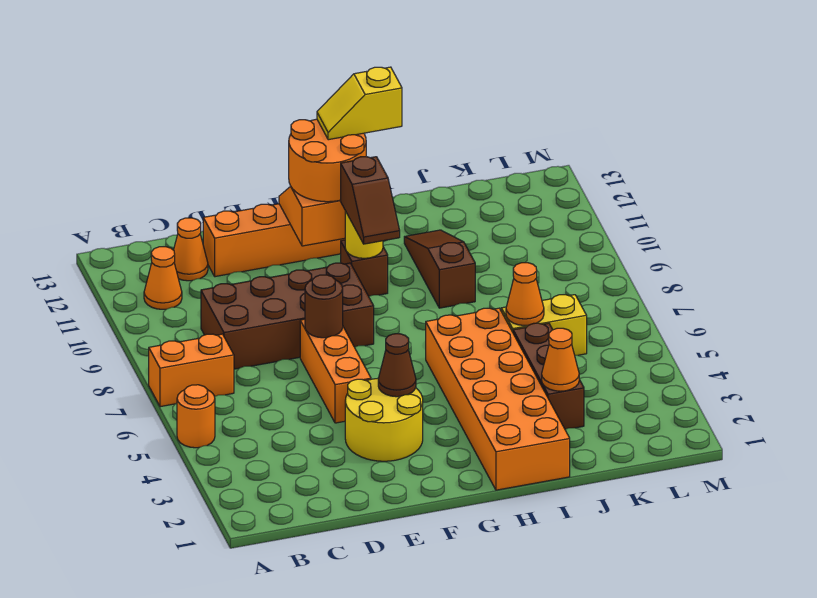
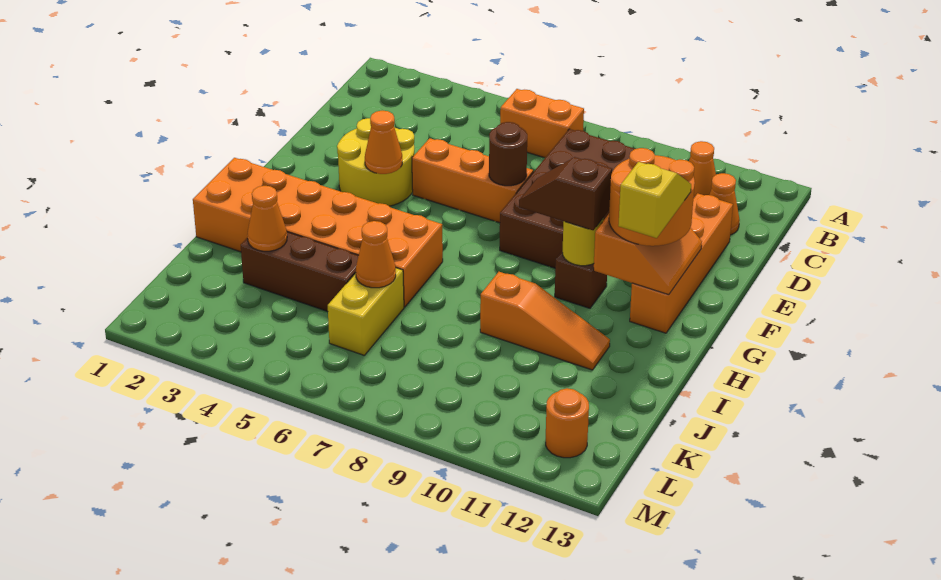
orange 1x1 round brick [177,385,215,448] -> orange 1x1 round brick moved to [546,388,589,458]
orange 1x2 brick [149,334,234,407] -> orange 1x2 brick turned to [500,89,584,158]
brown 1x1 cone [378,334,416,397] -> orange 1x1 cone [365,111,402,174]
brown 1x3 slope [404,230,475,308] -> orange 1x3 slope [480,272,610,370]

